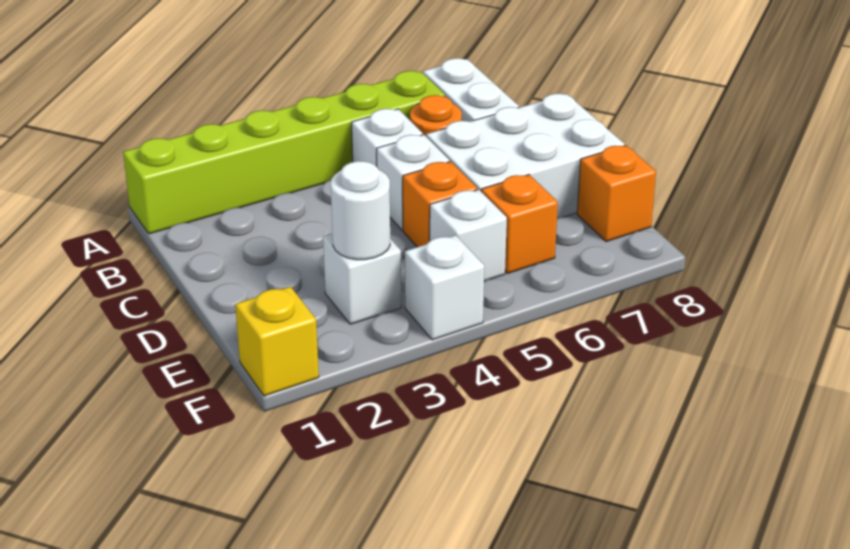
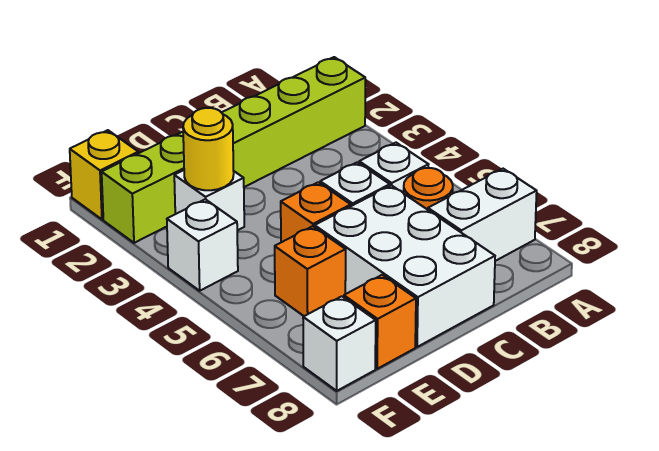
lime 1x6 brick [123,71,445,234] -> lime 1x6 brick turned to [102,57,365,243]
white 1x1 round brick [331,161,390,260] -> yellow 1x1 round brick [183,108,234,190]
white 1x1 brick [430,190,507,281] -> white 1x1 brick moved to [303,296,376,391]

